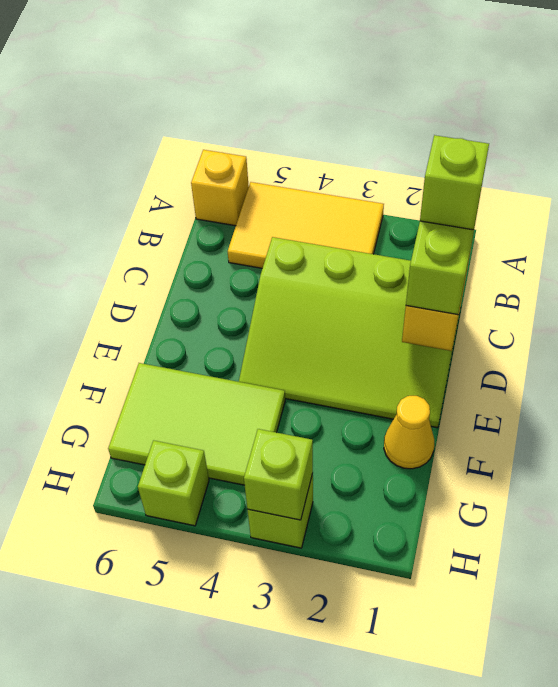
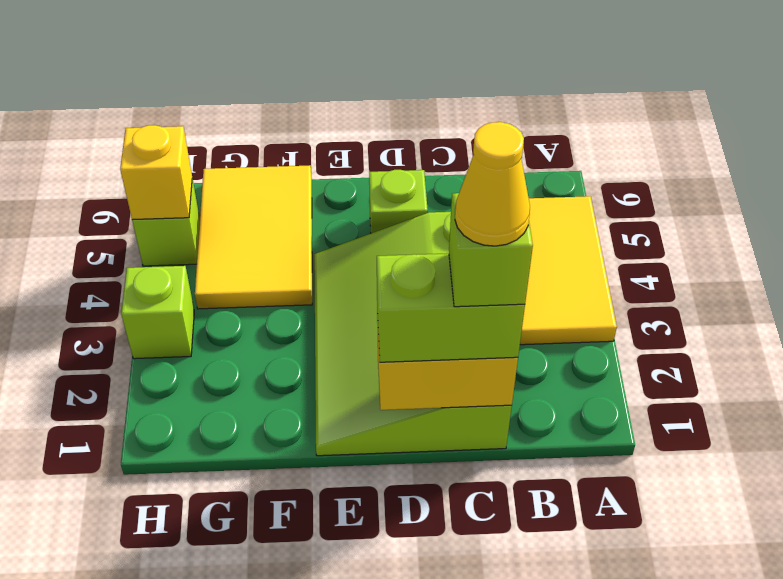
yellow 1x1 brick [191,150,249,226] -> yellow 1x1 brick moved to [120,125,192,220]
yellow 1x1 cone [384,396,434,469] -> yellow 1x1 cone moved to [455,122,530,246]
lime 2x3 tile [108,363,285,485] -> yellow 2x3 tile [195,165,312,309]
lime 1x1 brick [244,429,313,520] -> lime 1x1 brick moved to [369,170,428,233]

